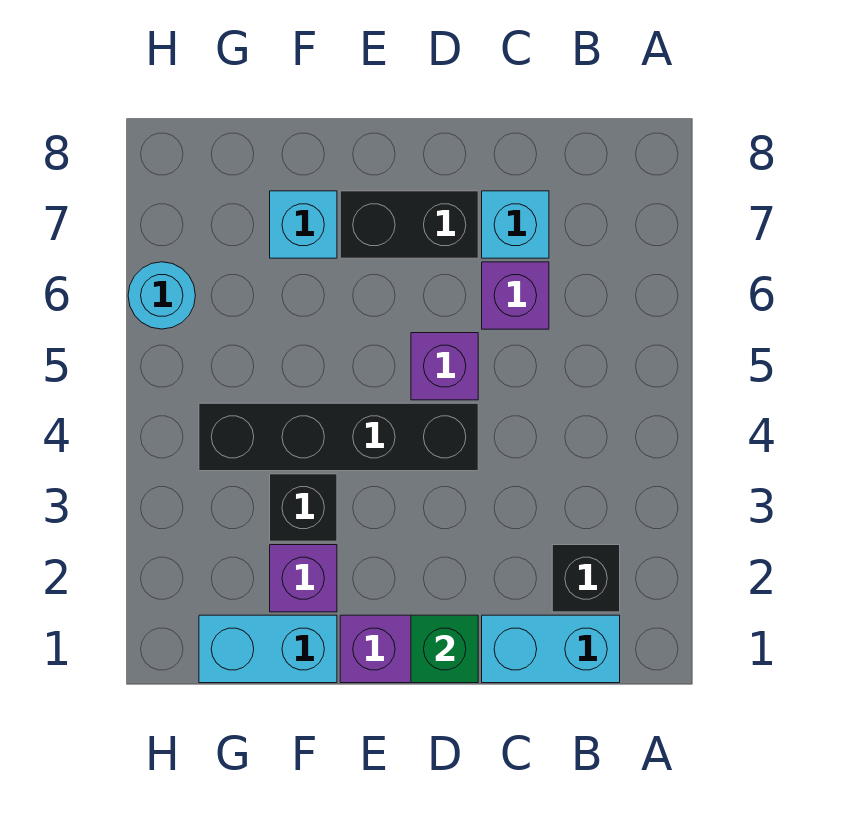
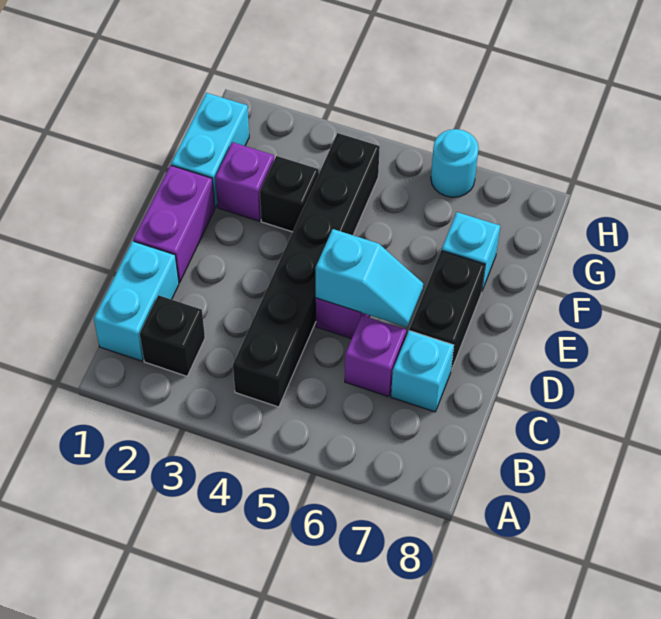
green 1x1 brick [411,615,478,683] -> none
black 1x4 brick [199,403,478,471] -> black 1x6 brick [233,133,380,407]
none -> cyan 1x2 slope [316,229,423,327]

